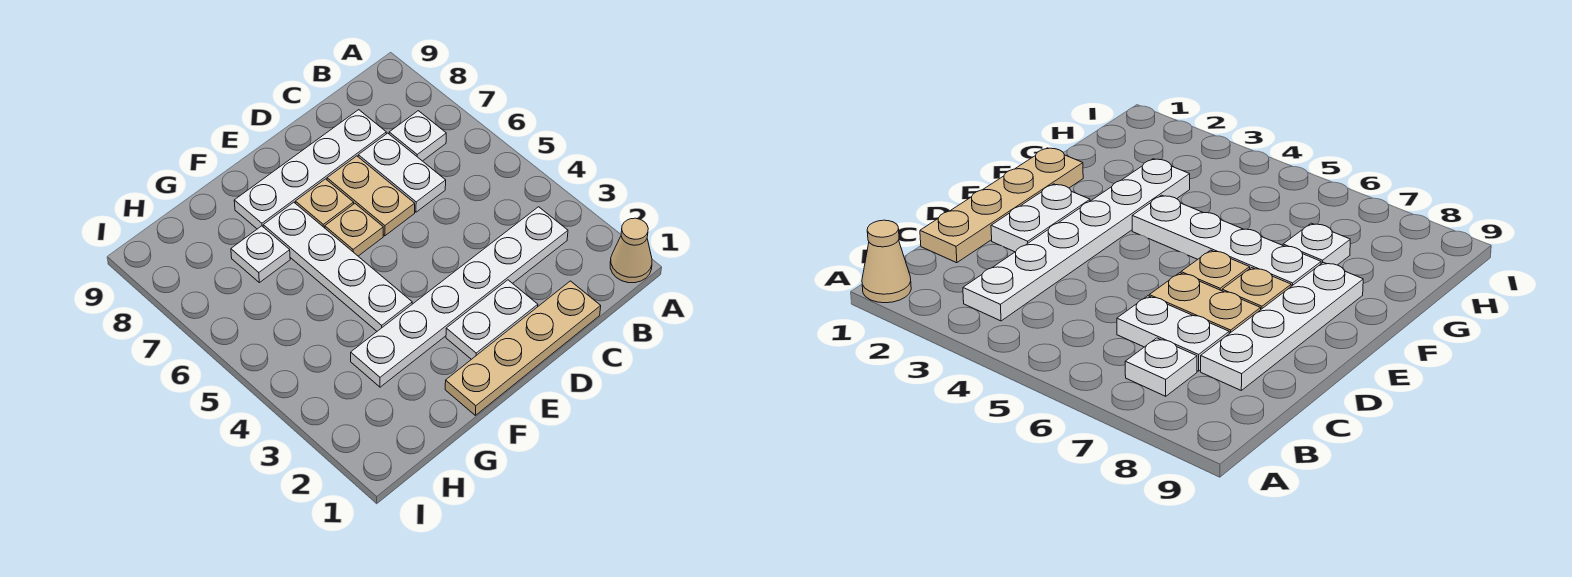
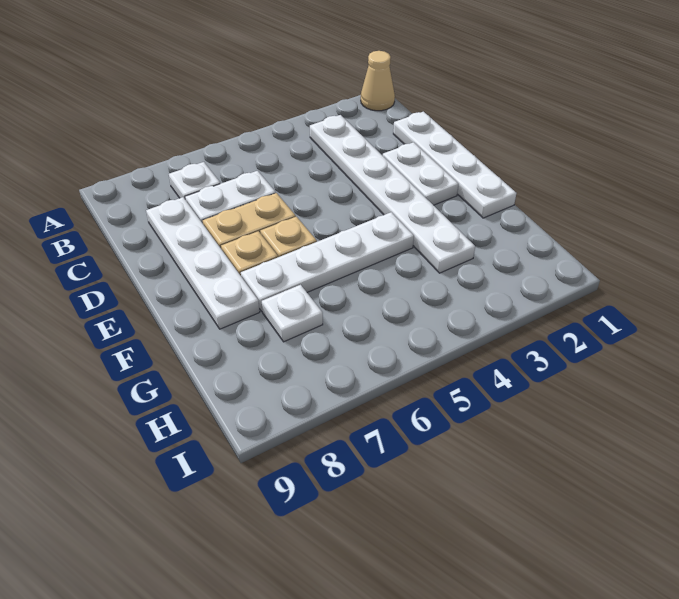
tan 1x4 plate [445,281,601,415] -> white 1x4 plate [393,112,517,218]

